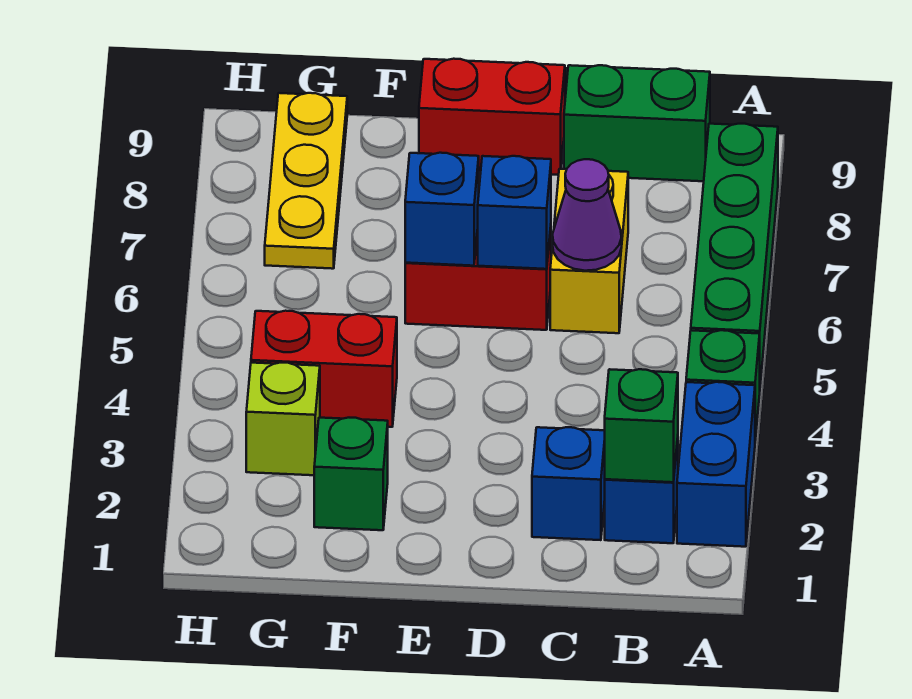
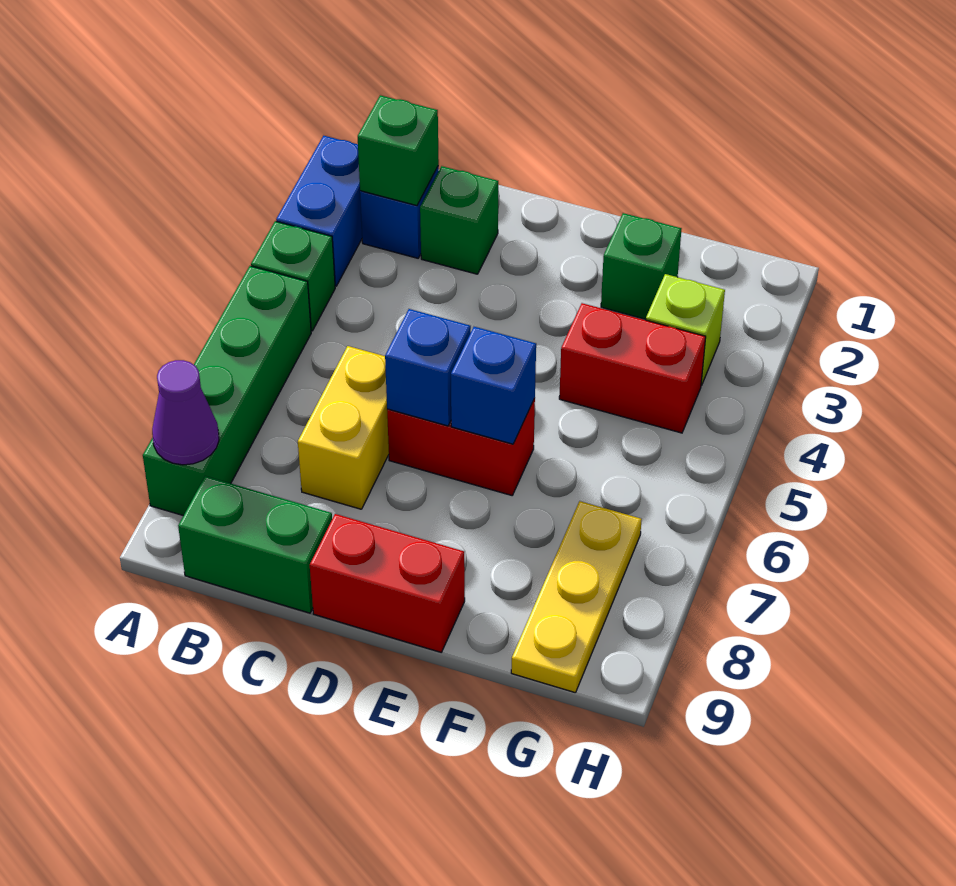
blue 1x1 brick [532,427,605,540] -> green 1x1 brick [420,166,498,274]
purple 1x1 cone [552,159,622,271] -> purple 1x1 cone moved to [152,360,219,465]

